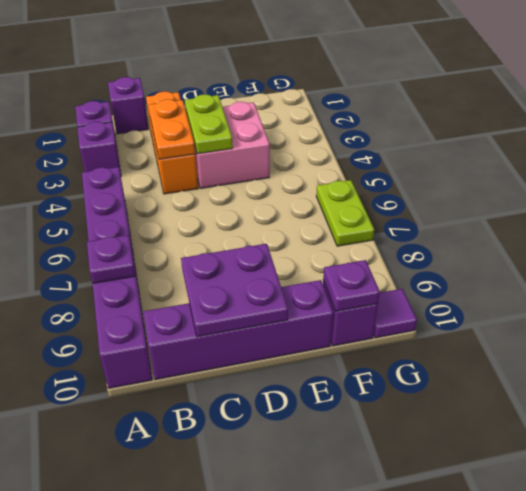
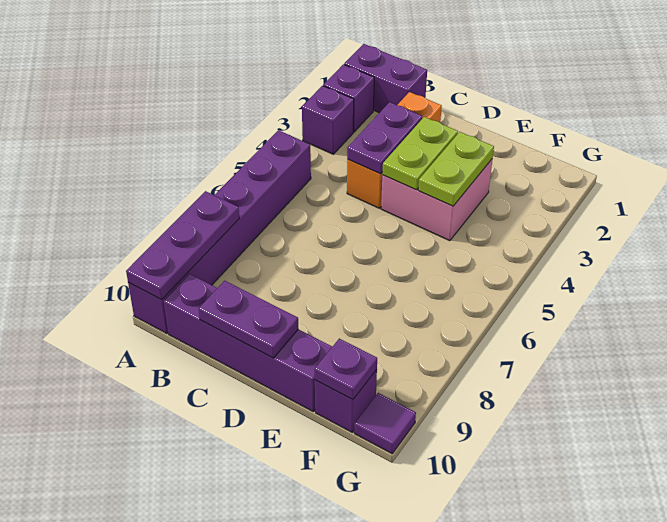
purple 1x1 plate [87,235,135,283] -> purple 1x3 plate [126,191,239,300]
purple 1x1 brick [108,77,149,134] -> purple 1x2 brick [344,44,427,113]
orange 1x2 plate [149,99,195,159] -> purple 1x2 plate [347,102,422,174]
purple 2x2 plate [181,244,288,337] -> purple 1x2 plate [199,281,298,358]
lime 1x2 plate [316,180,374,246] -> lime 1x2 plate moved to [418,132,494,206]

